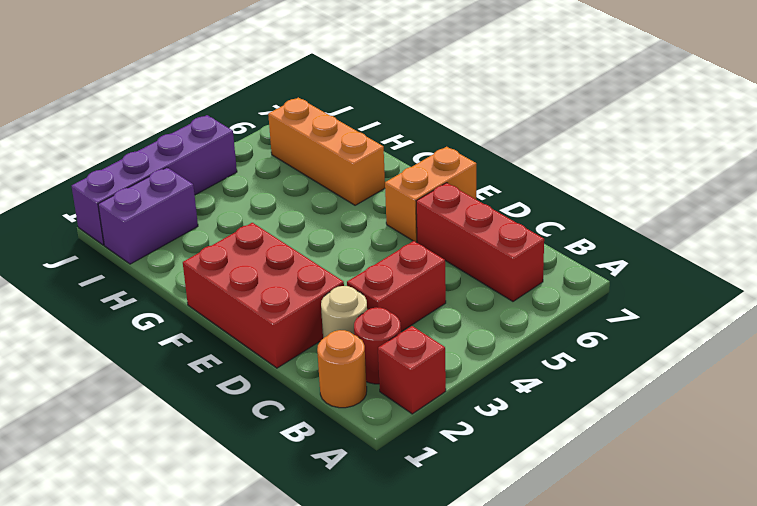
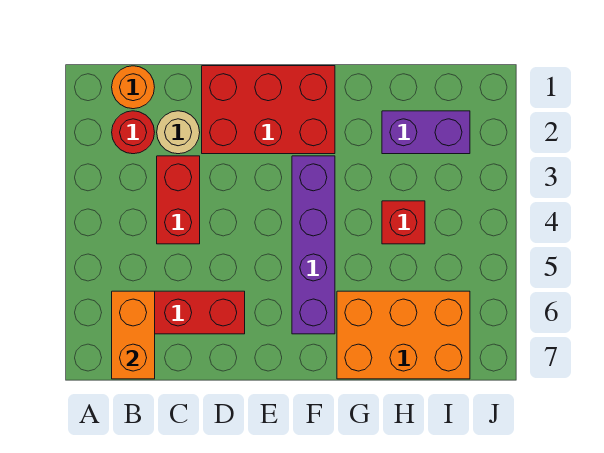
red 1x1 brick [378,326,446,414] -> red 1x1 brick moved to [382,201,425,244]
orange 1x2 brick [385,147,476,242] -> orange 1x2 brick moved to [112,291,155,379]
orange 1x3 brick [268,98,385,205] -> orange 2x3 brick [337,291,470,379]
purple 1x2 brick [98,167,198,264] -> purple 1x2 brick turned to [382,111,470,154]
purple 1x4 brick [72,115,237,245] -> purple 1x4 brick moved to [292,156,335,334]

